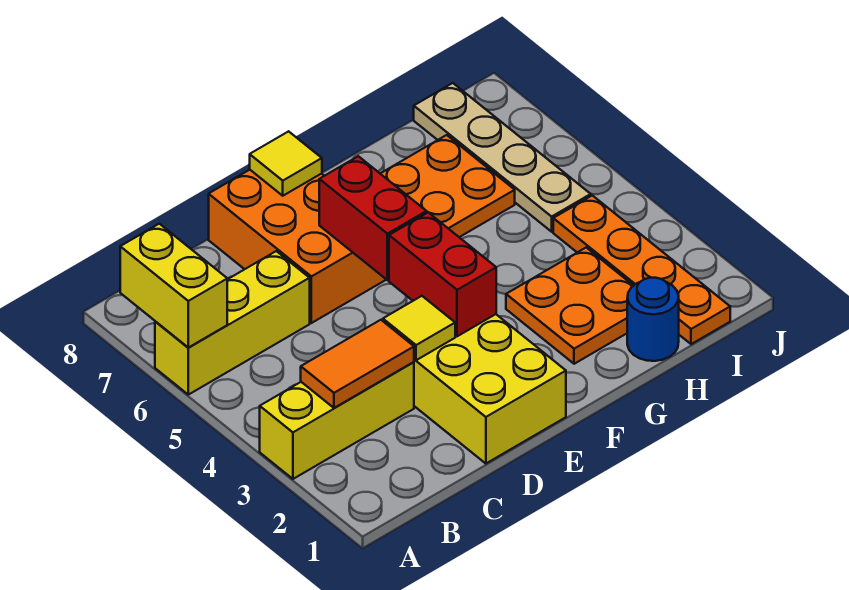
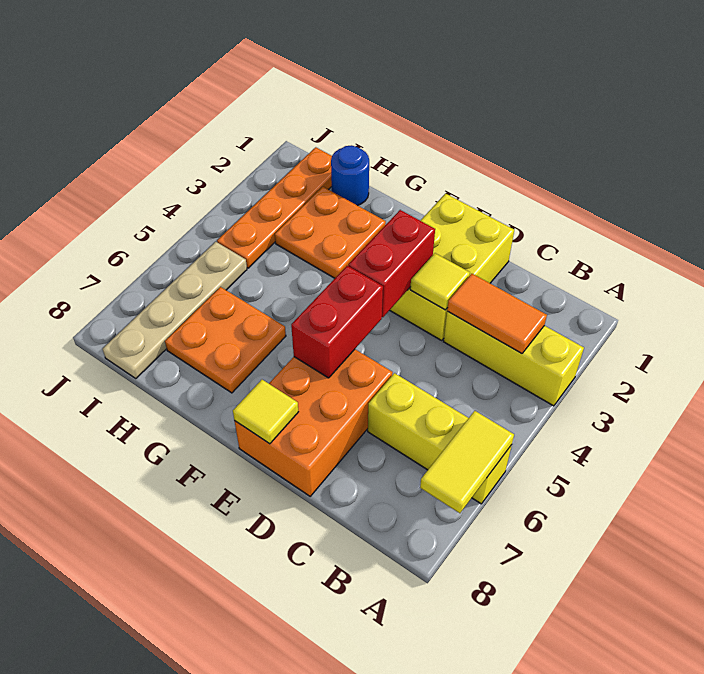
yellow 1x2 brick [120,224,227,347] -> yellow 1x2 tile [420,411,514,513]

